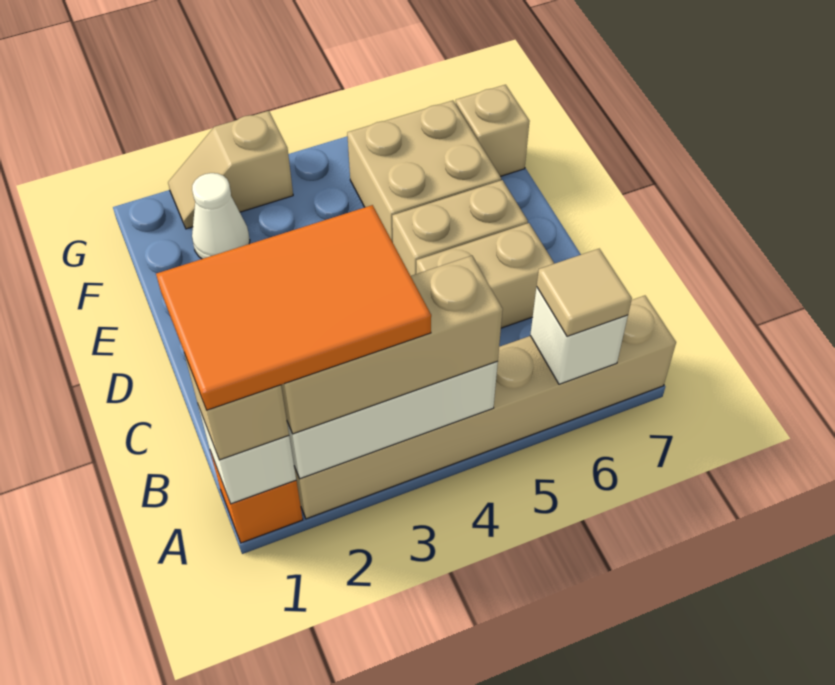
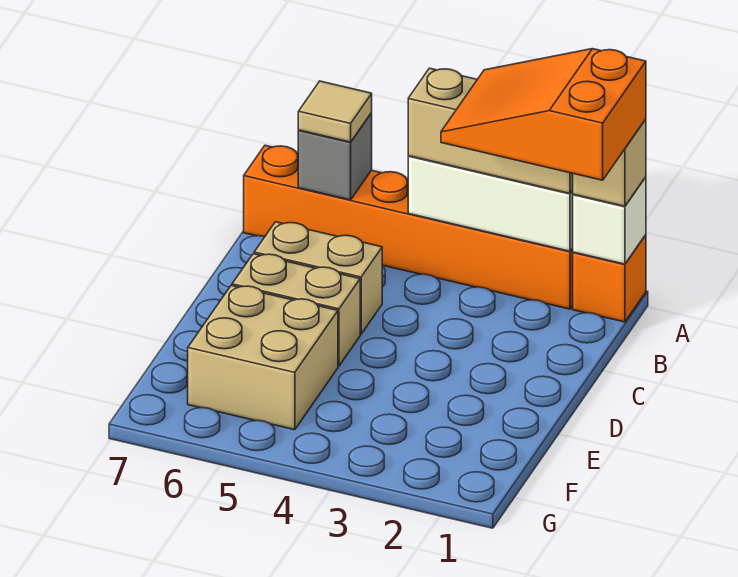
orange 2x3 tile [156,205,431,410] -> orange 2x3 slope [441,49,646,180]
tan 1x6 brick [294,296,676,519] -> orange 1x6 brick [244,145,573,309]
white 1x1 brick [530,287,628,384] -> grey 1x1 brick [298,113,372,200]
white 1x1 cone [192,173,250,259] -> none
tan 1x1 brick [455,85,530,176] -> none
tan 1x2 slope [168,111,293,229] -> none

